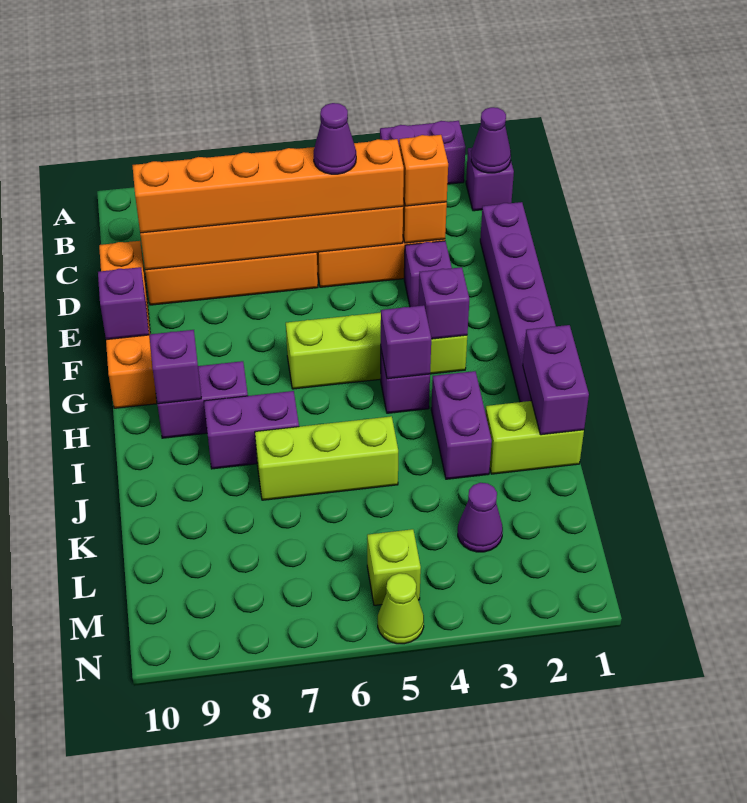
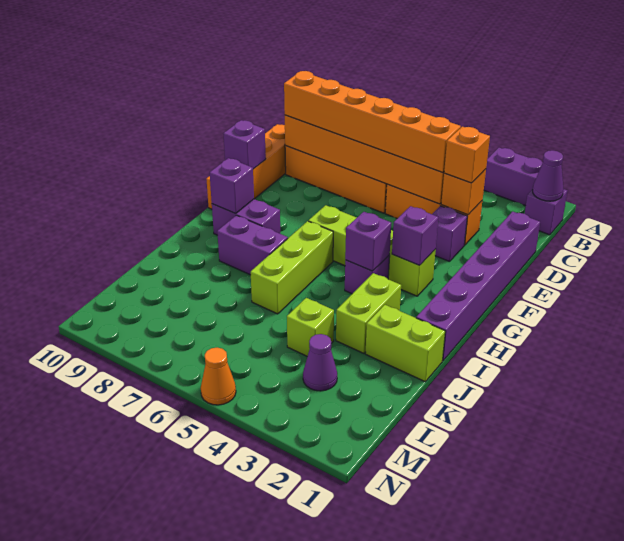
purple 1x1 cone [314,103,356,174] -> none
purple 1x2 brick [523,325,589,435] -> none
purple 1x2 brick [431,371,492,479] -> lime 1x2 brick [336,273,401,353]
lime 1x3 brick [255,416,398,500] -> lime 1x3 brick turned to [251,221,333,314]
lime 1x1 brick [367,529,421,605] -> lime 1x1 brick moved to [287,298,334,357]
lime 1x1 cone [378,573,424,644] -> orange 1x1 cone [201,348,236,405]

